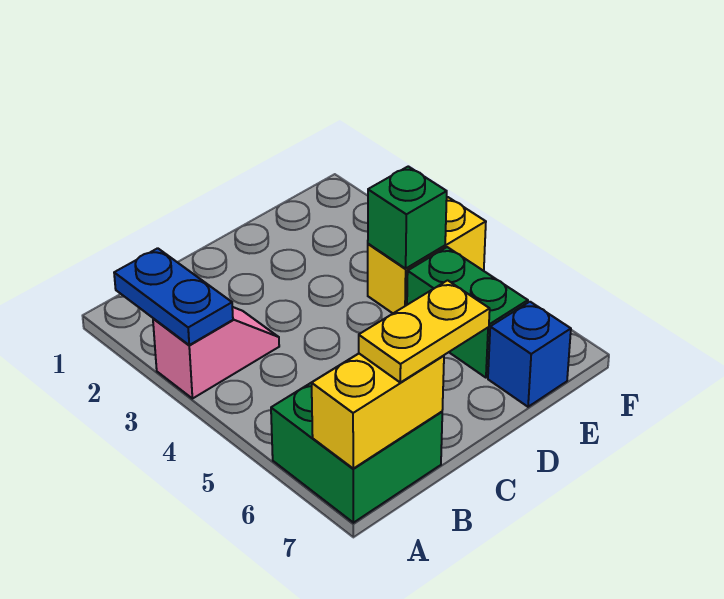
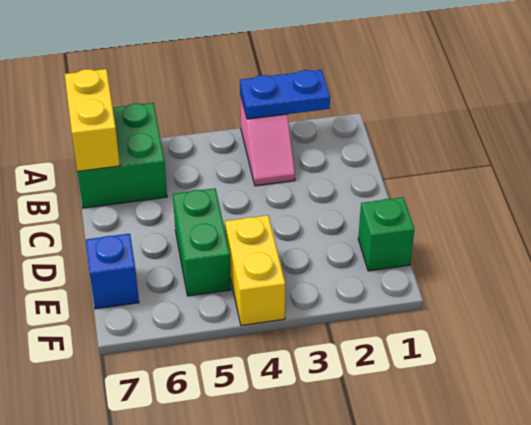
yellow 1x2 plate [359,280,490,382] -> none
green 1x1 brick [368,166,447,269] -> green 1x1 brick moved to [358,197,414,271]
green 1x2 brick [407,247,528,378] -> green 1x2 brick turned to [173,188,231,296]

